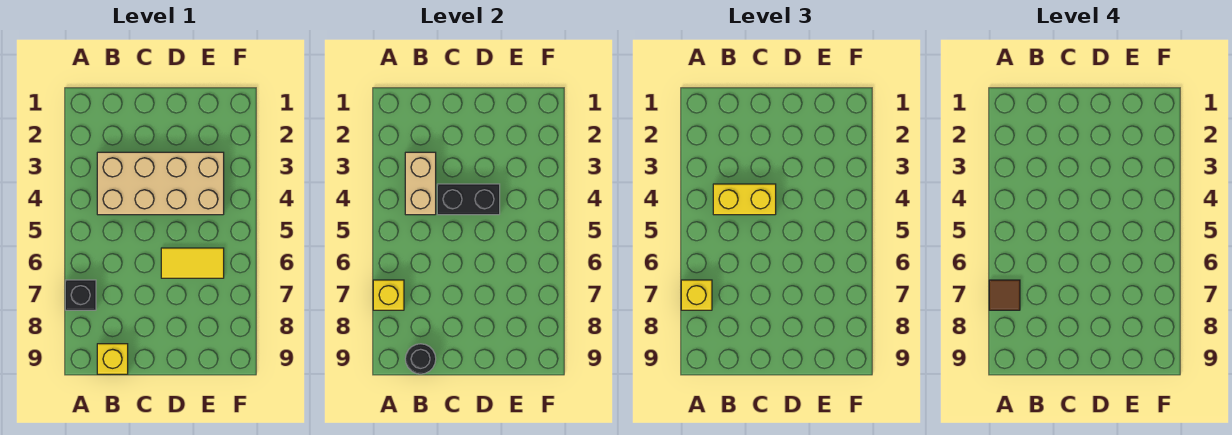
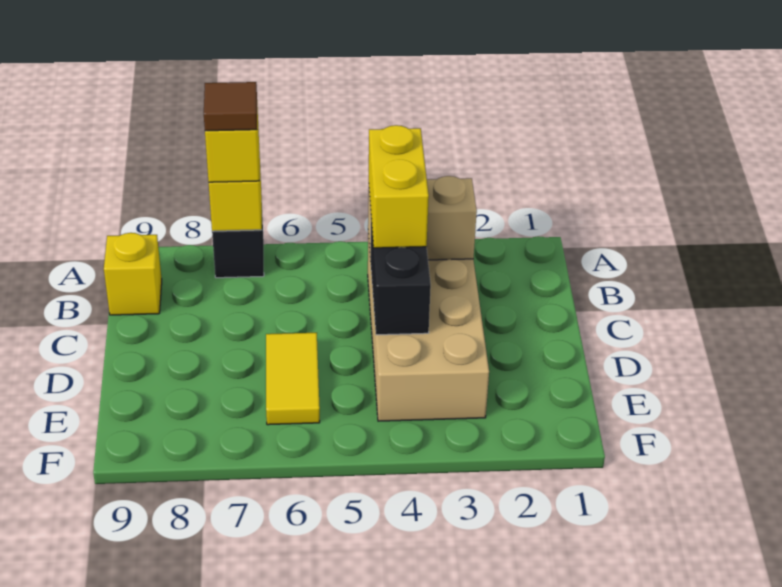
black 1x1 round brick [405,344,436,374] -> none

